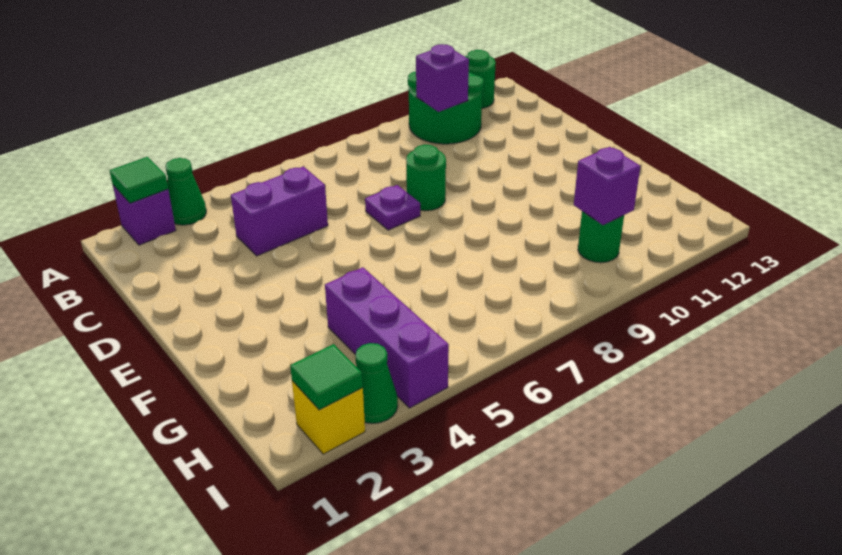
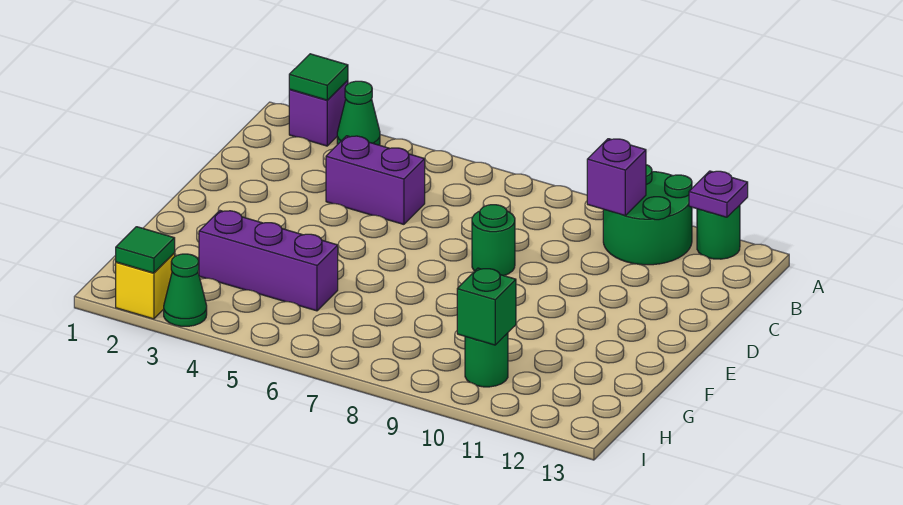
purple 1x1 plate [365,185,420,230] -> purple 1x1 plate moved to [689,171,748,217]
purple 1x3 brick [325,267,449,408] -> purple 1x3 brick turned to [199,211,338,311]
purple 1x1 brick [574,147,640,225] -> green 1x1 brick [457,268,516,345]

